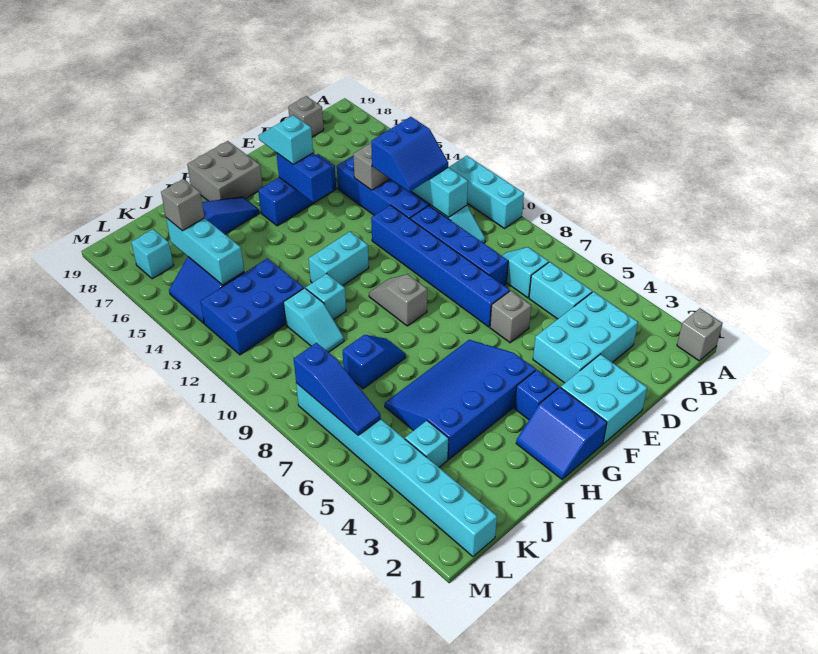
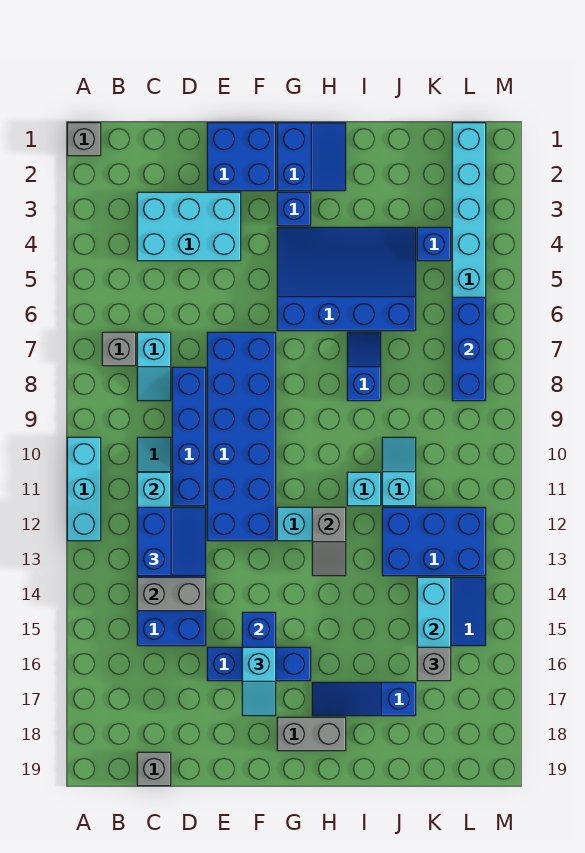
cyan 1x2 brick [529,262,592,319] -> none
blue 2x2 slope [371,117,448,192] -> blue 2x2 slope turned to [137,507,206,576]
cyan 2x2 brick [561,354,647,444] -> blue 2x2 brick [207,123,276,191]
grey 1x1 brick [490,291,531,343] -> grey 1x1 brick moved to [102,332,136,366]
blue 1x6 brick [371,205,510,327] -> blue 2x6 brick [207,332,276,541]
blue 3x4 slope [385,340,536,459] -> blue 3x4 slope turned to [277,227,416,331]
grey 1x2 slope [369,274,427,326] -> grey 1x2 slope moved to [312,507,346,576]
grey 2x2 brick [187,141,263,201] -> grey 1x2 brick [277,717,346,751]
blue 1x2 slope [343,335,406,389] -> blue 1x2 slope turned to [347,332,381,401]
cyan 1x1 brick [405,421,449,467] -> blue 1x1 brick [417,227,451,261]
blue 1x3 slope [294,343,381,435] -> blue 1x3 brick [452,297,486,401]
cyan 1x1 brick [131,229,174,279] -> none

